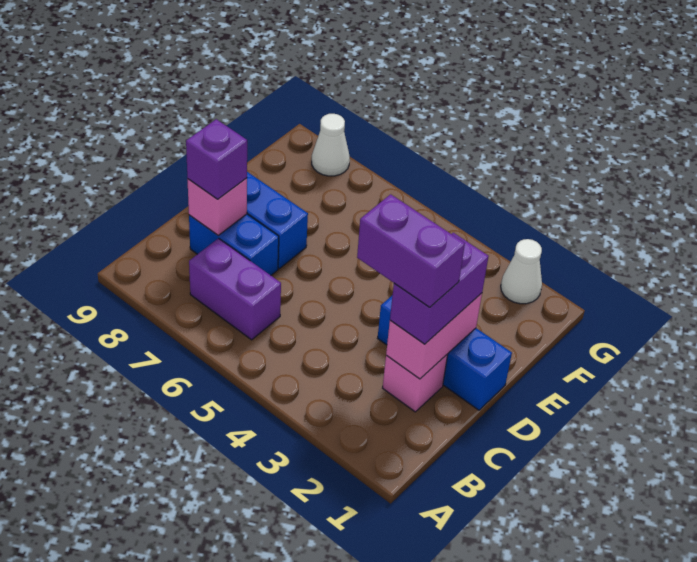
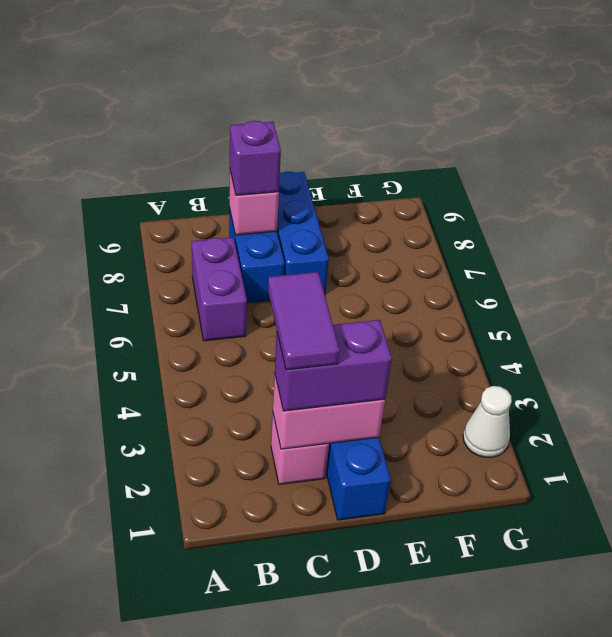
purple 1x2 brick [357,194,465,307] -> purple 1x2 tile [268,272,340,370]
white 1x1 cone [312,114,350,176] -> none

